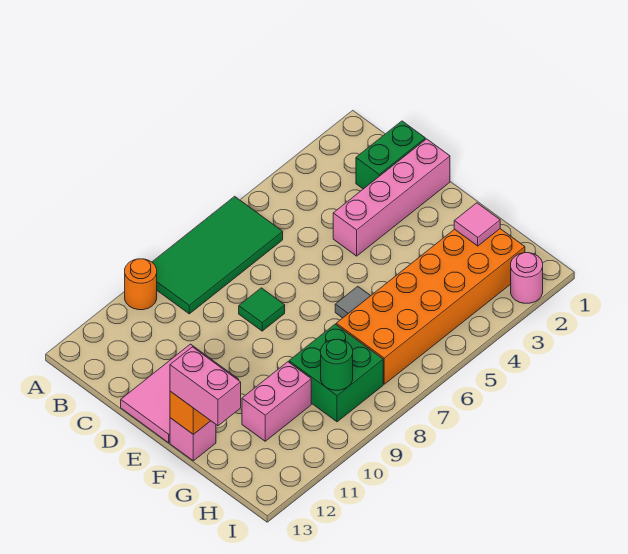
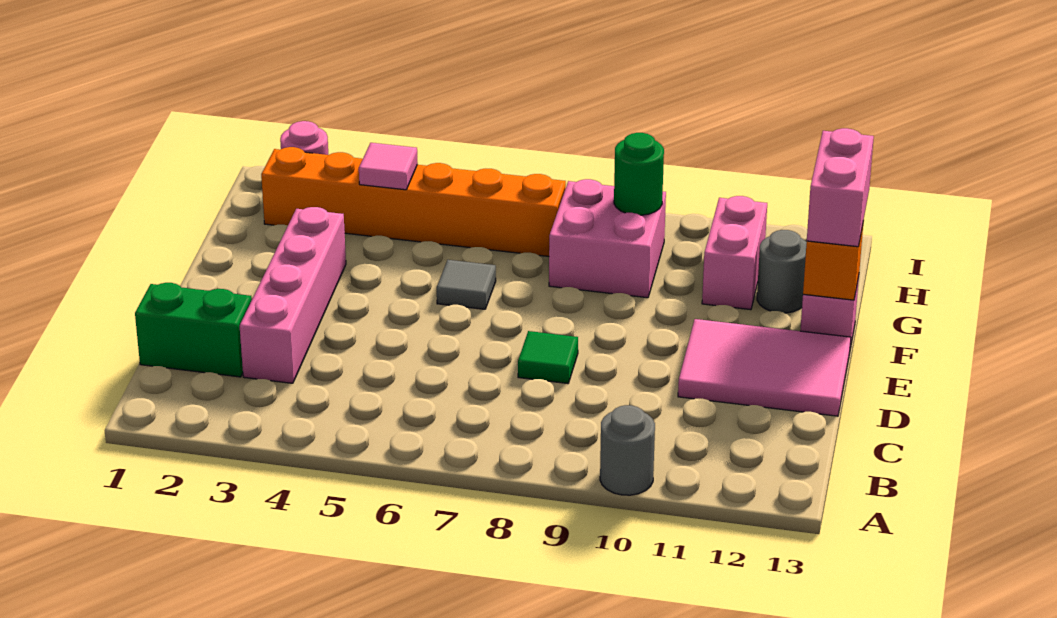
green 2x4 tile [152,196,283,314] -> none
orange 1x1 round brick [125,259,157,310] -> grey 1x1 round brick [600,405,655,495]
pink 1x4 brick [333,139,450,256] -> pink 1x4 brick turned to [240,207,346,383]
orange 2x6 brick [336,229,525,384] -> orange 1x6 brick [261,147,566,256]
pink 1x1 tile [454,203,500,246] -> pink 1x1 tile moved to [359,143,418,190]
green 2x2 brick [289,324,383,422] -> pink 2x2 brick [549,179,666,298]
pink 1x2 brick [242,362,311,441] -> pink 1x2 brick turned to [702,196,767,310]
none -> grey 1x1 round brick [757,230,807,313]

